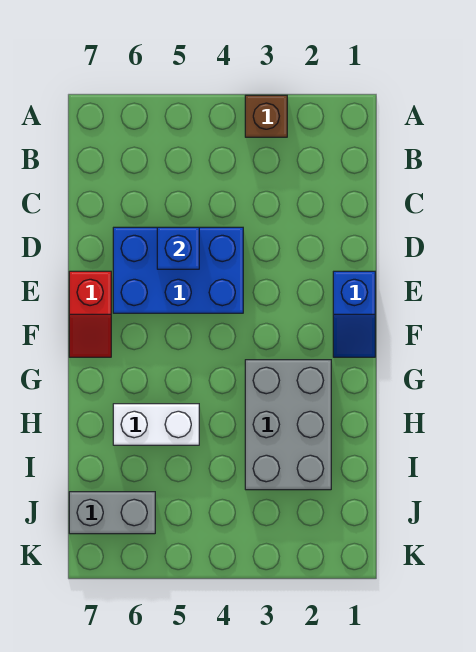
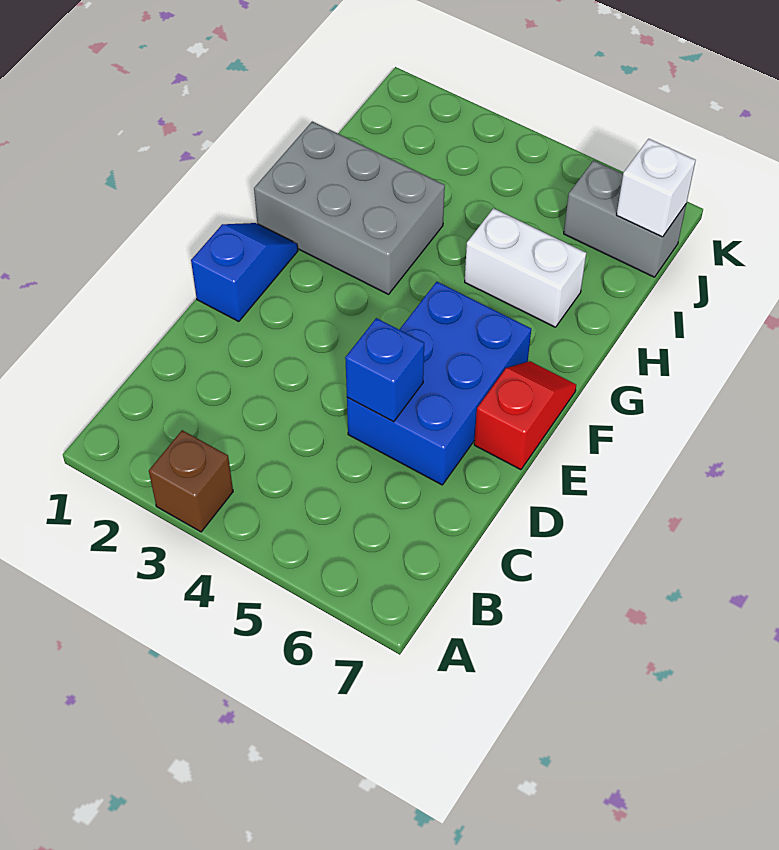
blue 2x3 brick [113,227,243,313] -> blue 2x3 brick turned to [347,282,531,485]
grey 2x3 brick [245,360,331,490] -> grey 2x3 brick turned to [254,122,445,294]
none -> white 1x1 brick [617,139,696,237]

